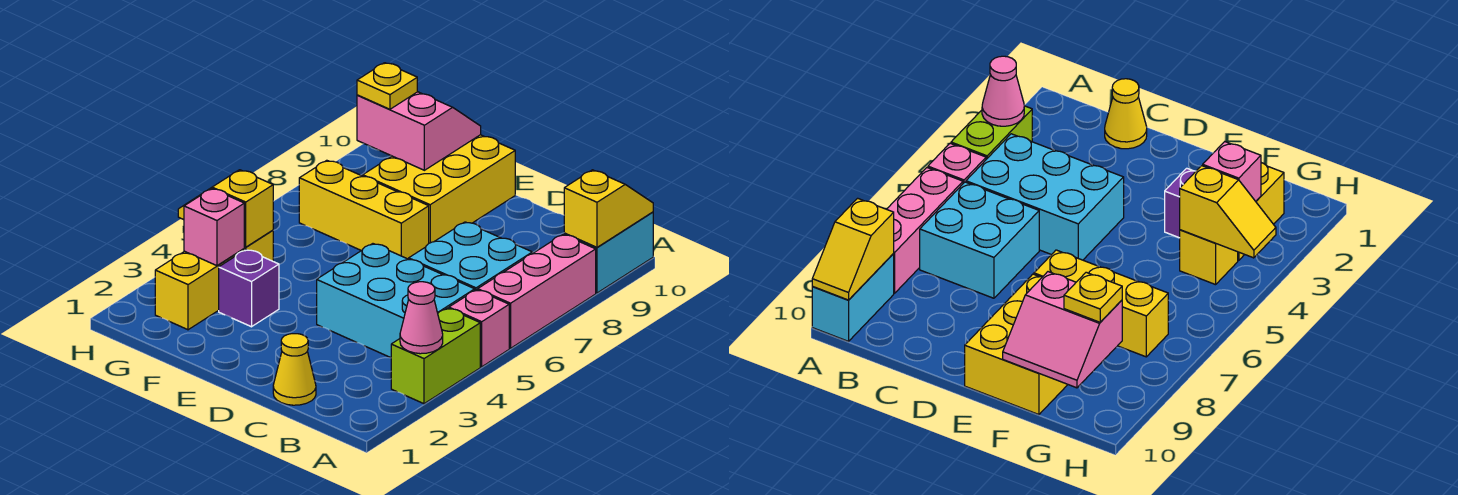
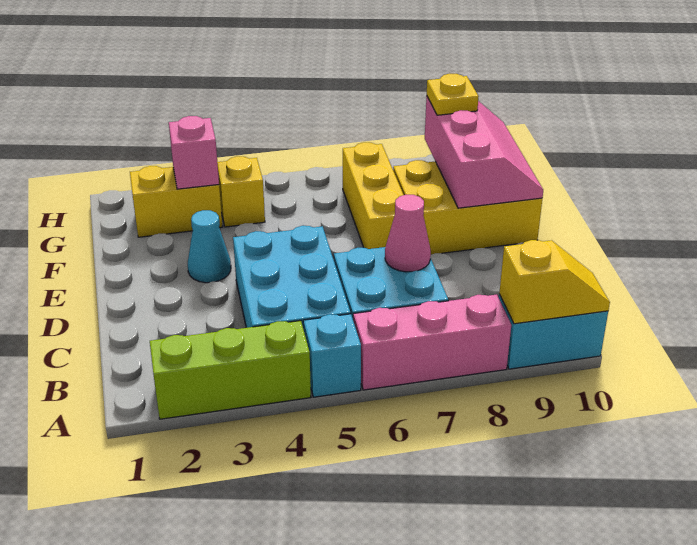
lime 1x2 brick [391,308,480,404] -> lime 1x3 brick [150,321,311,419]
pink 1x1 cone [400,282,443,354] -> pink 1x1 cone moved to [385,195,431,272]
pink 1x1 brick [449,290,509,367] -> cyan 1x1 brick [303,314,361,397]
yellow 1x1 cone [273,334,316,405] -> none
none -> cyan 1x1 cone [188,210,231,283]
purple 1x1 brick [219,250,279,327] -> none
pink 2x2 slope [357,92,481,170] -> pink 2x3 slope [425,96,543,208]
yellow 1x2 slope [178,170,273,247] -> none

